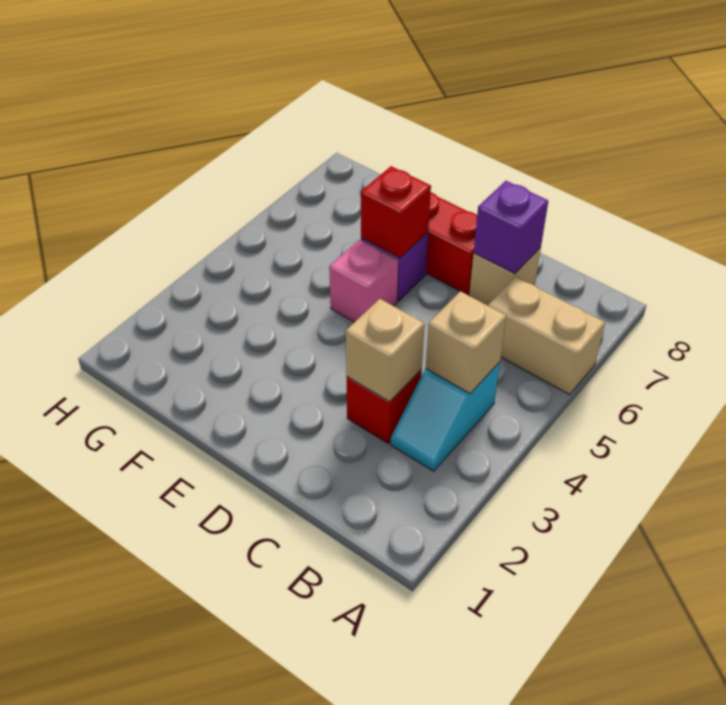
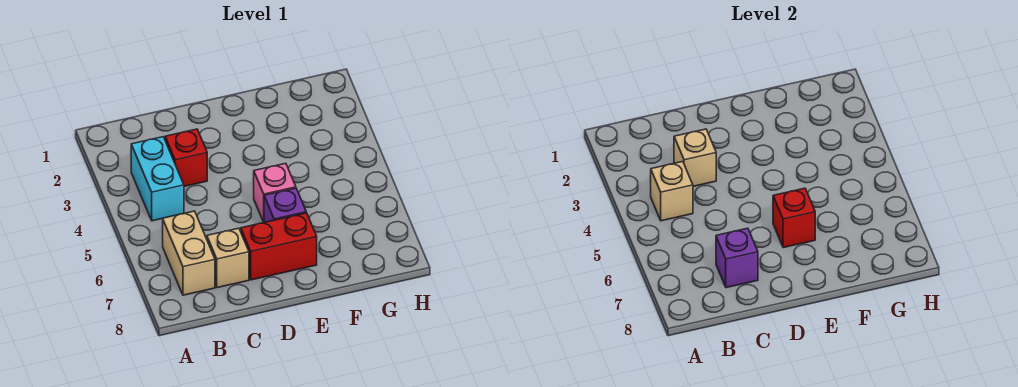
tan 1x2 brick [488,277,605,394] -> tan 1x2 brick turned to [163,211,215,295]
cyan 1x2 slope [391,362,500,471] -> cyan 1x2 brick [131,137,184,221]

